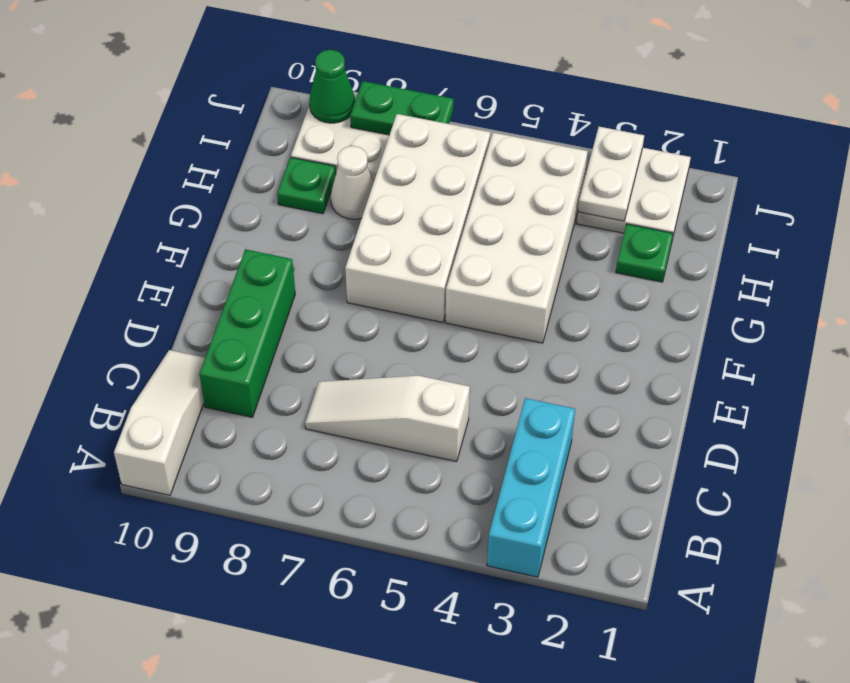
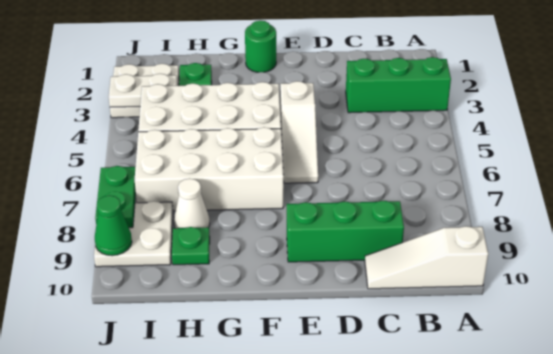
cyan 1x3 brick [487,398,575,577] -> green 1x3 brick [346,57,451,113]
white 1x3 slope [305,376,470,462] -> white 1x3 slope moved to [280,81,318,183]
none -> green 1x1 round brick [245,21,276,72]

